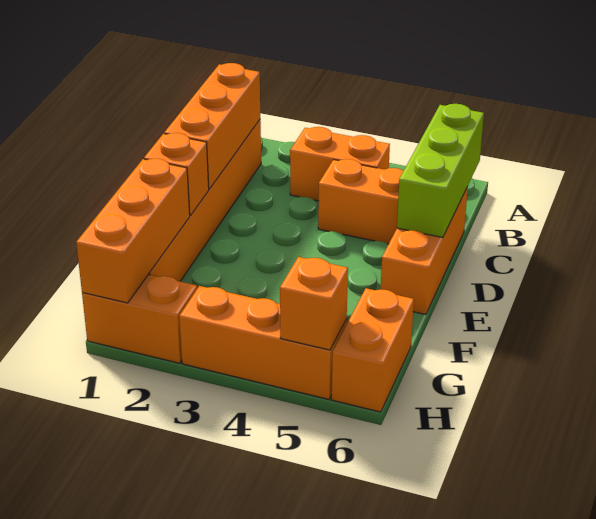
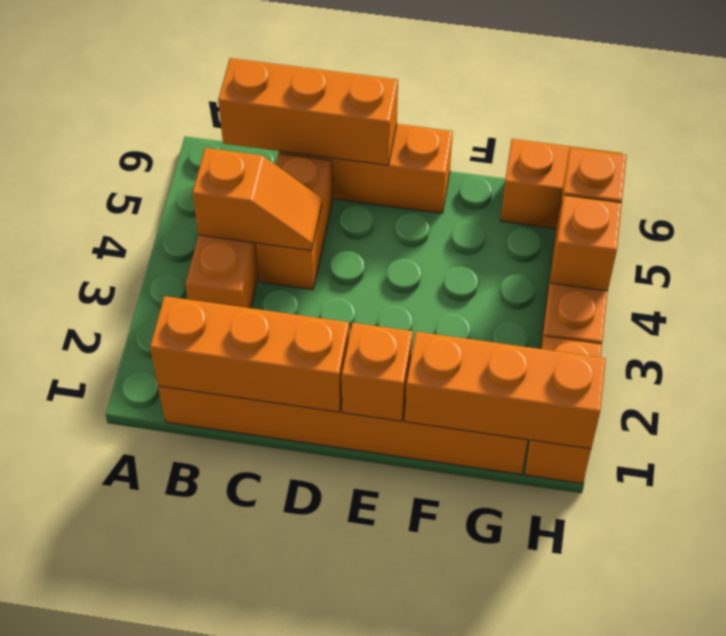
none -> orange 1x2 slope [193,148,322,251]
lime 1x3 brick [397,104,484,238] -> orange 1x3 brick [218,58,398,165]
none -> orange 1x1 brick [551,195,622,291]

